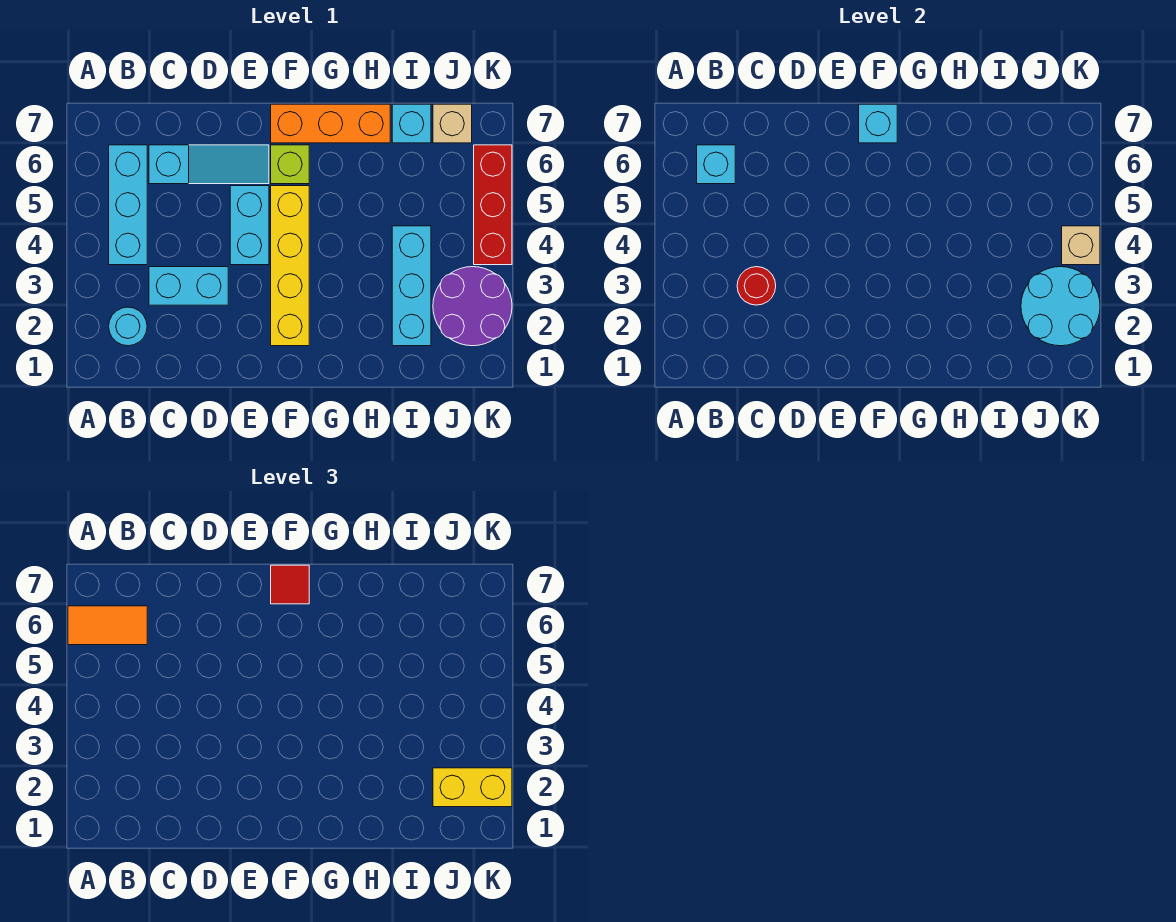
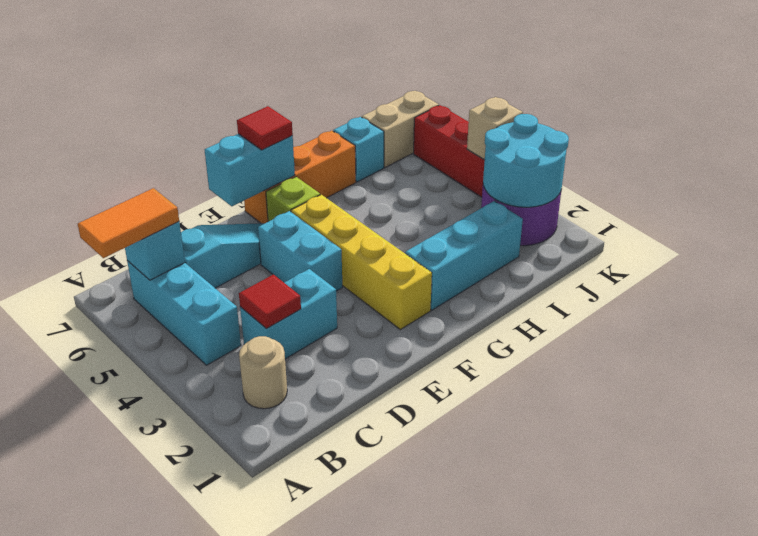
cyan 1x1 round brick [109,307,147,346] -> tan 1x1 round brick [239,336,287,409]
red 1x1 round brick [737,267,776,305] -> red 1x1 tile [239,274,301,328]
cyan 1x1 brick [859,104,897,143] -> cyan 1x2 brick [205,134,295,206]
cyan 1x3 brick [392,226,431,346] -> cyan 1x3 brick turned to [405,201,523,310]
yellow 1x2 brick [433,768,512,807] -> none
tan 1x1 brick [433,104,472,143] -> tan 1x2 brick [362,91,439,167]

